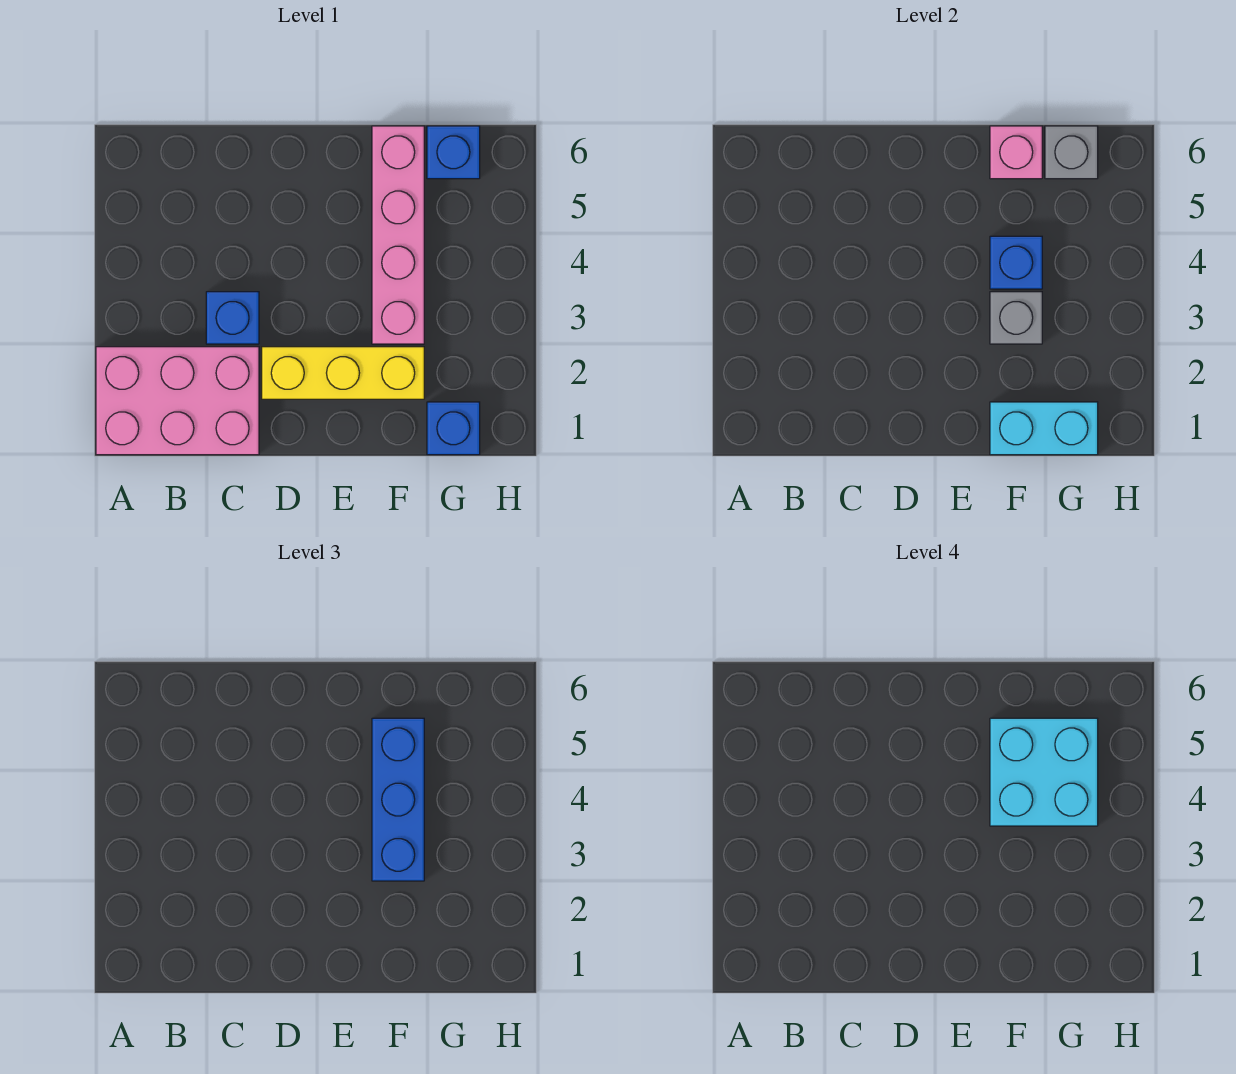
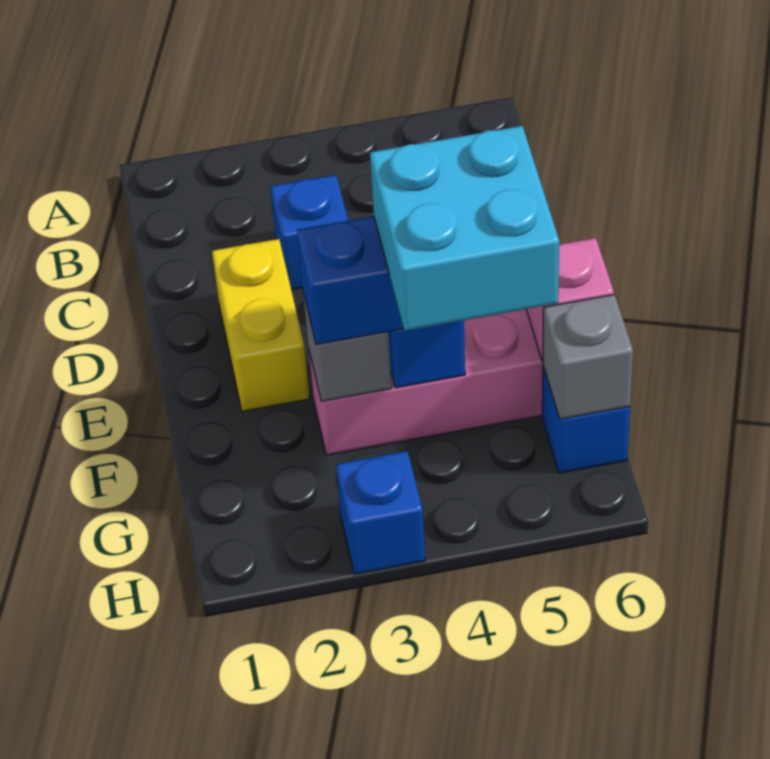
pink 2x3 brick [96,347,259,455] -> none
yellow 1x3 brick [262,347,424,399] -> yellow 1x2 brick [212,239,310,411]
cyan 1x2 brick [990,402,1098,455] -> none
blue 1x1 brick [427,402,480,455] -> blue 1x1 brick moved to [336,451,425,575]

